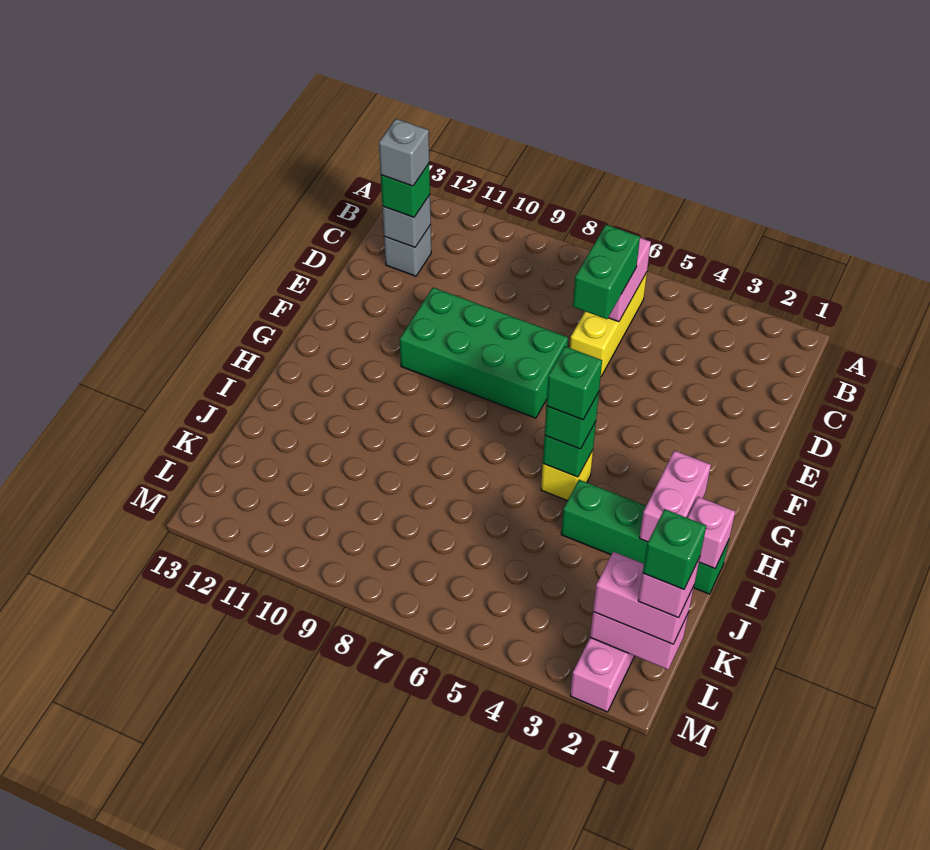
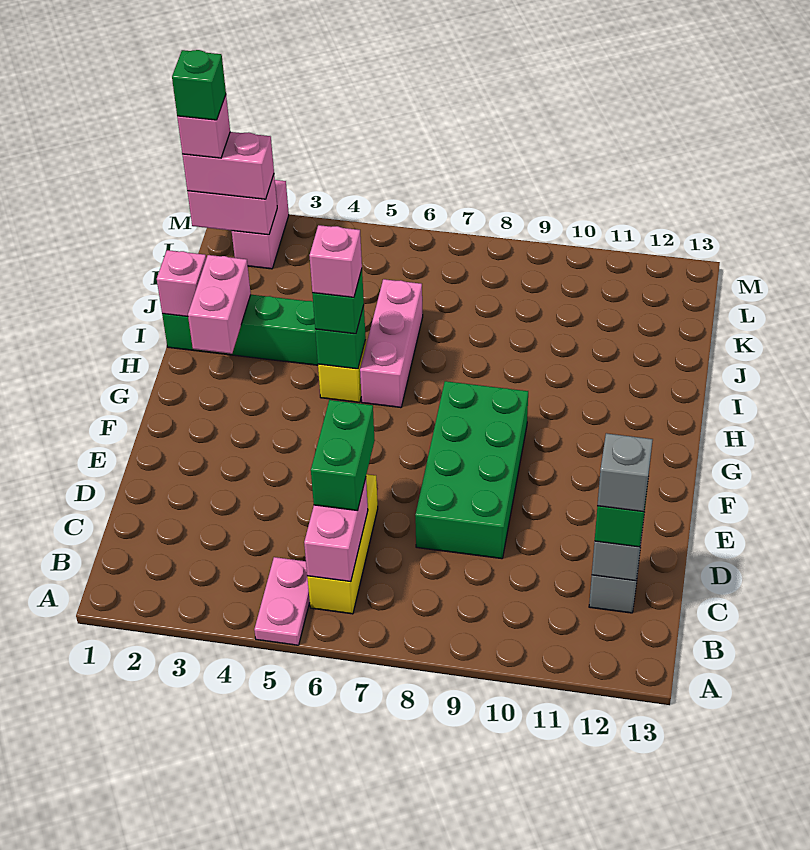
none -> pink 1x2 plate [254,557,310,645]
green 2x4 brick [400,288,568,418] -> green 2x4 brick turned to [415,381,528,559]
green 1x1 brick [546,347,602,420] -> pink 1x1 brick [310,225,362,297]
none -> pink 1x3 brick [360,279,423,408]

